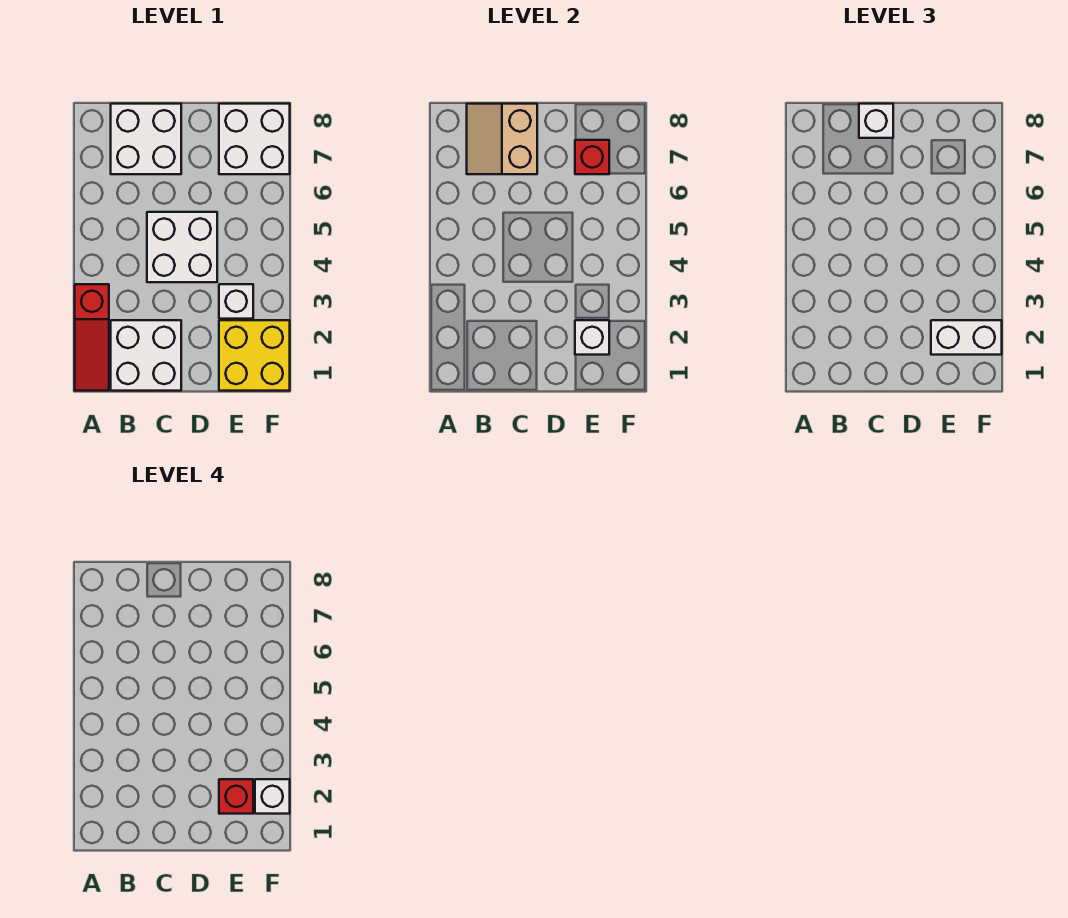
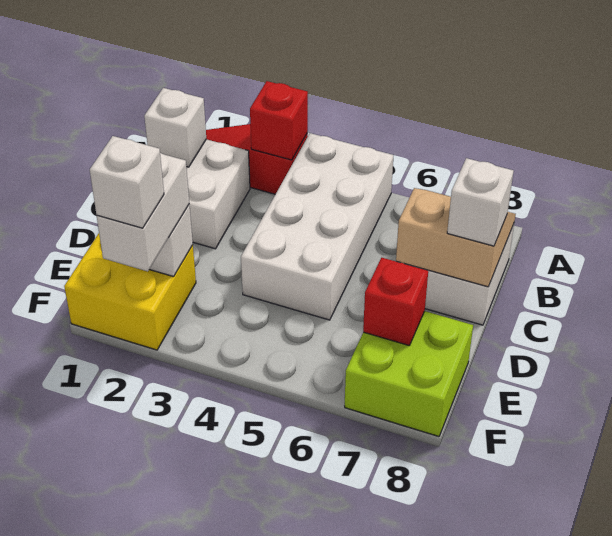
white 2x2 brick [147,212,217,282] -> white 2x4 brick [241,133,393,320]
red 1x1 brick [219,779,253,814] -> red 1x1 brick moved to [250,81,308,160]
white 1x1 brick [219,284,253,319] -> white 1x1 brick moved to [144,88,206,167]
white 2x2 brick [219,104,290,174] -> lime 2x2 brick [345,311,473,436]

